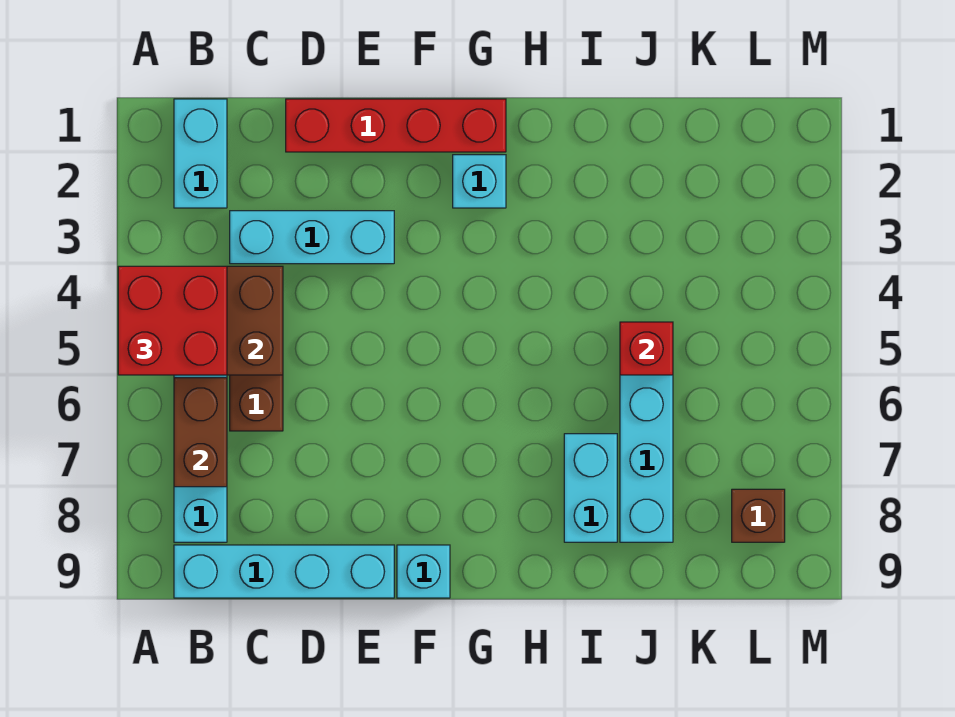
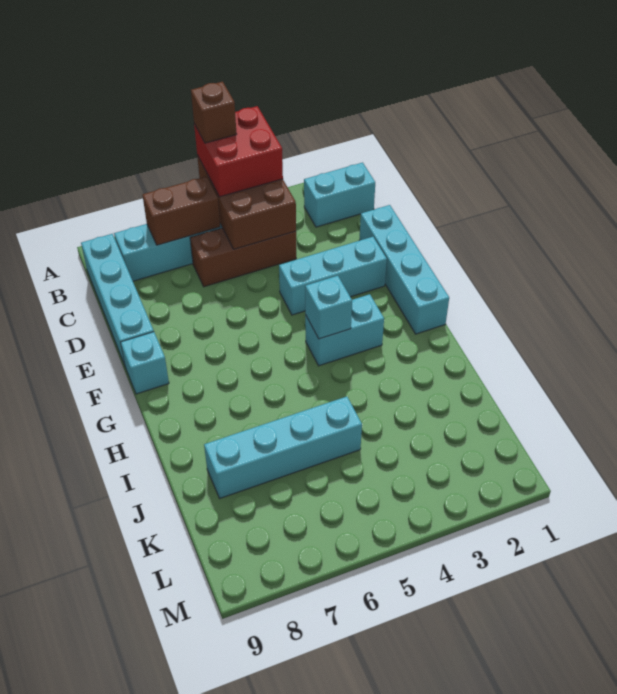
cyan 1x3 brick [230,211,394,264] -> cyan 1x3 brick turned to [279,237,387,315]
red 1x4 brick [286,99,506,152] -> cyan 1x4 brick [359,205,449,334]
cyan 1x1 brick [453,155,506,208] -> cyan 1x1 brick moved to [305,276,352,339]
cyan 1x2 brick [564,434,617,542] -> cyan 1x2 brick moved to [305,294,384,366]
red 1x1 brick [620,322,673,375] -> none
brown 1x1 brick [732,489,785,542] -> brown 1x1 brick moved to [191,82,237,143]

